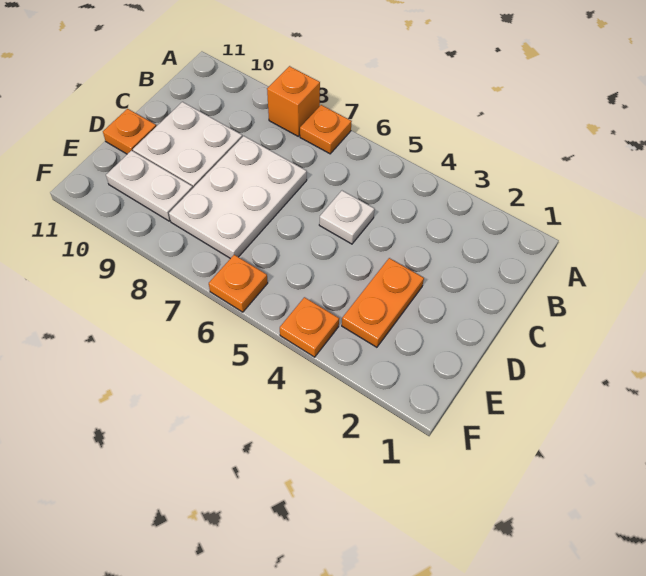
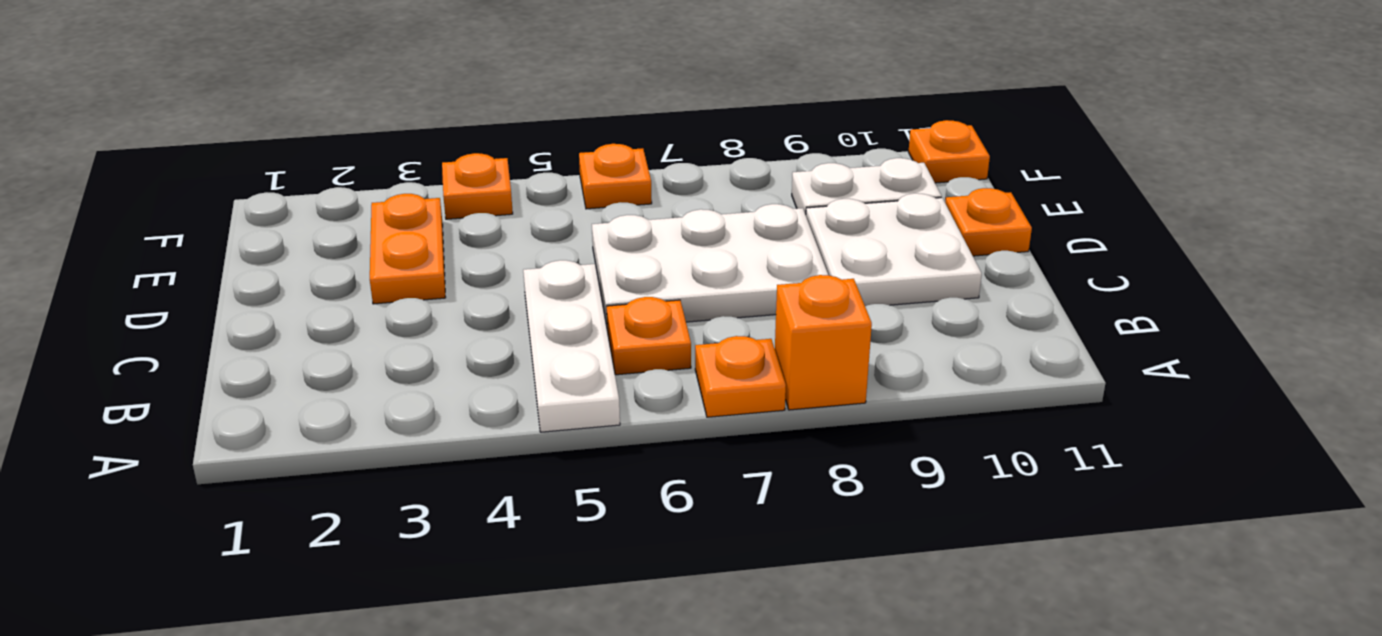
none -> orange 1x1 plate [607,297,691,375]
white 1x1 plate [319,191,375,244] -> white 1x3 plate [523,260,620,432]
white 2x3 plate [169,136,307,258] -> white 2x3 plate turned to [592,204,828,326]
none -> orange 1x1 plate [908,120,990,183]

